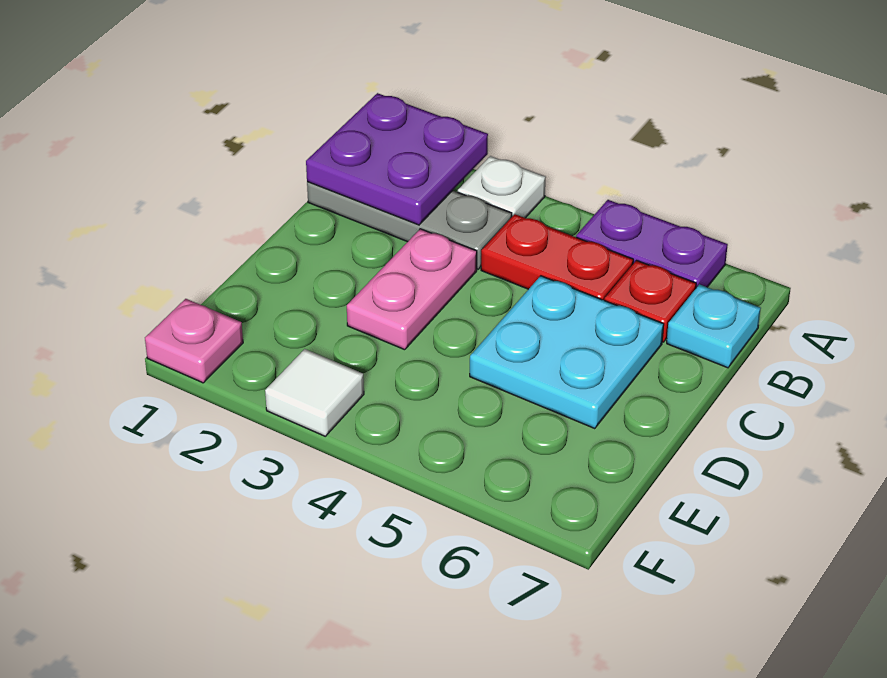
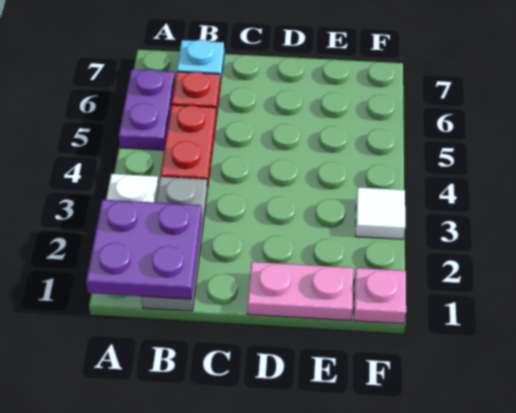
pink 1x2 plate [347,229,477,350] -> pink 1x2 plate moved to [248,262,353,321]
cyan 2x2 plate [470,276,664,429] -> none

